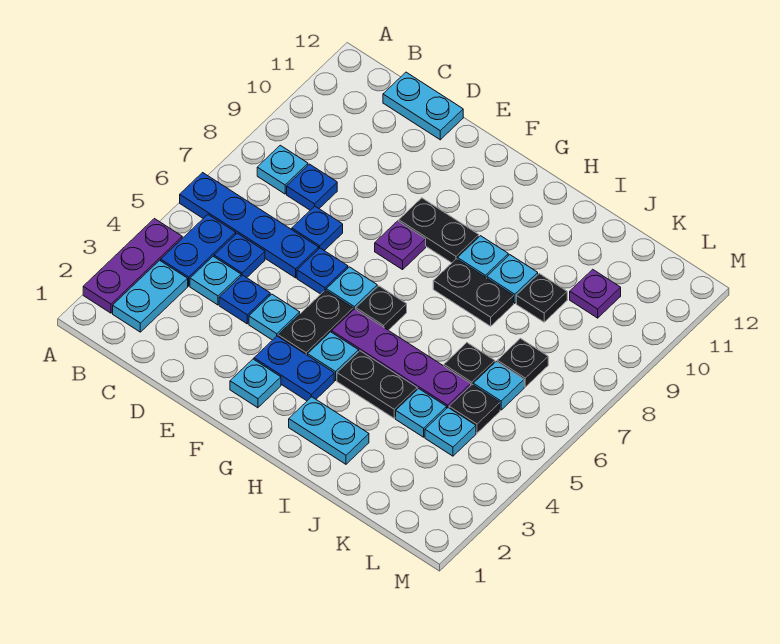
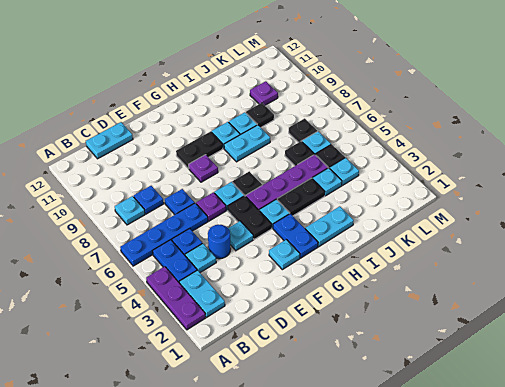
blue 1x1 plate [219,275,270,324] -> blue 1x1 round brick [208,225,231,259]
blue 1x1 plate [297,248,348,294] -> purple 1x1 plate [196,192,226,221]
blue 1x2 plate [254,336,334,401] -> blue 1x2 plate turned to [273,214,318,258]
black 1x2 plate [433,259,514,326] -> cyan 1x2 plate [224,125,270,162]

